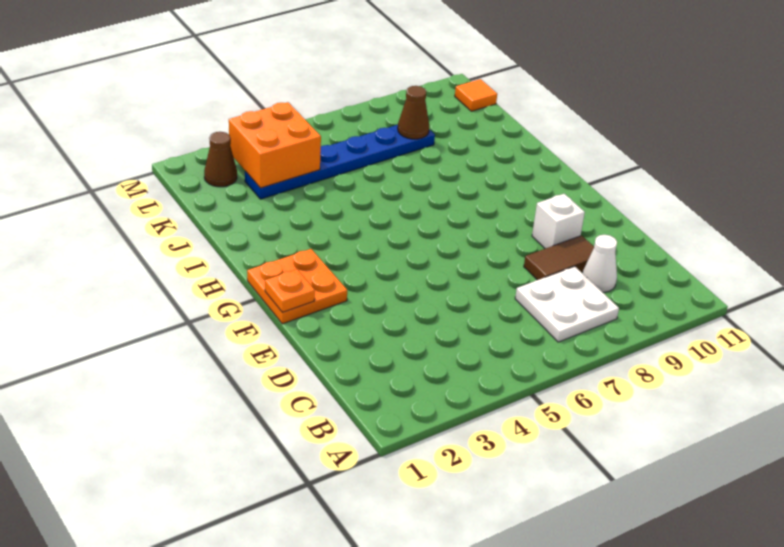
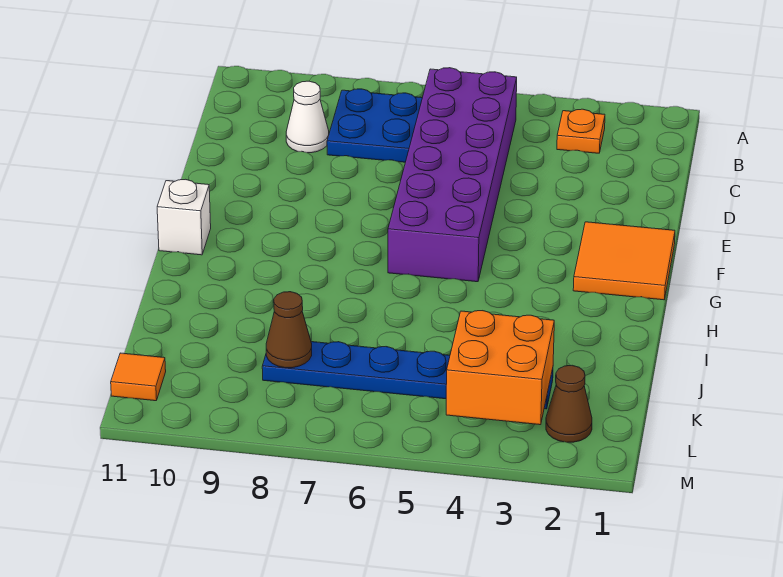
none -> purple 2x6 brick [388,68,517,282]
white 2x2 plate [515,266,619,342] -> blue 2x2 plate [327,89,422,162]
brown 1x2 tile [524,236,594,280] -> none
white 1x1 brick [532,194,585,249] -> white 1x1 brick moved to [157,179,211,255]
orange 2x2 plate [247,249,347,324] -> orange 2x2 tile [573,222,675,300]
orange 1x1 plate [265,269,315,312] -> orange 1x1 plate moved to [557,109,605,153]

